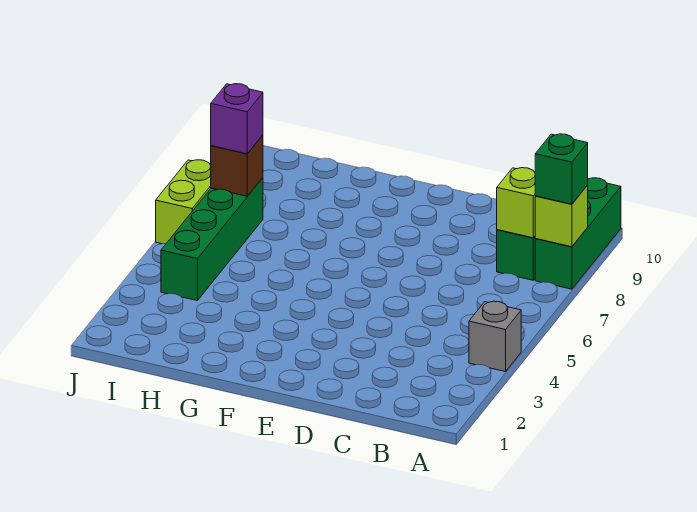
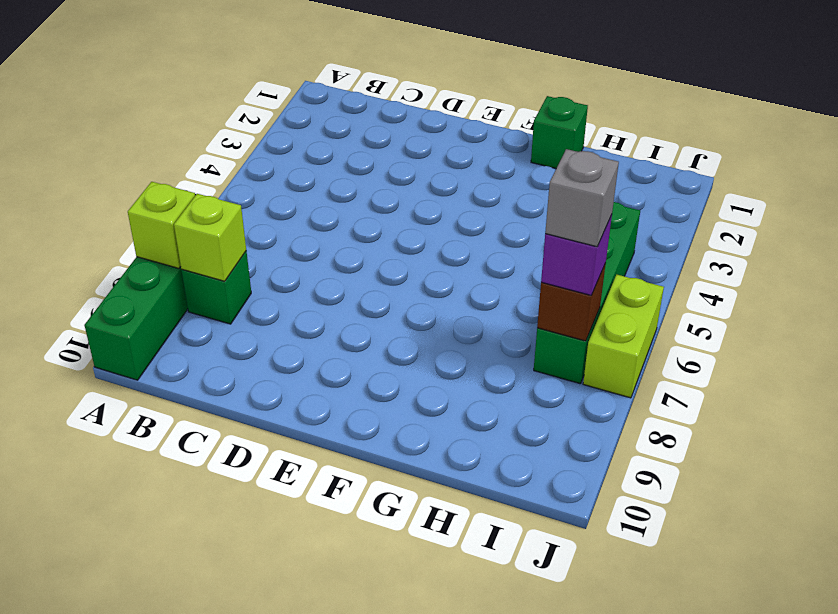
grey 1x1 brick [469,301,521,372] -> grey 1x1 brick moved to [545,149,619,247]
green 1x1 brick [535,134,588,204] -> green 1x1 brick moved to [531,96,588,168]

